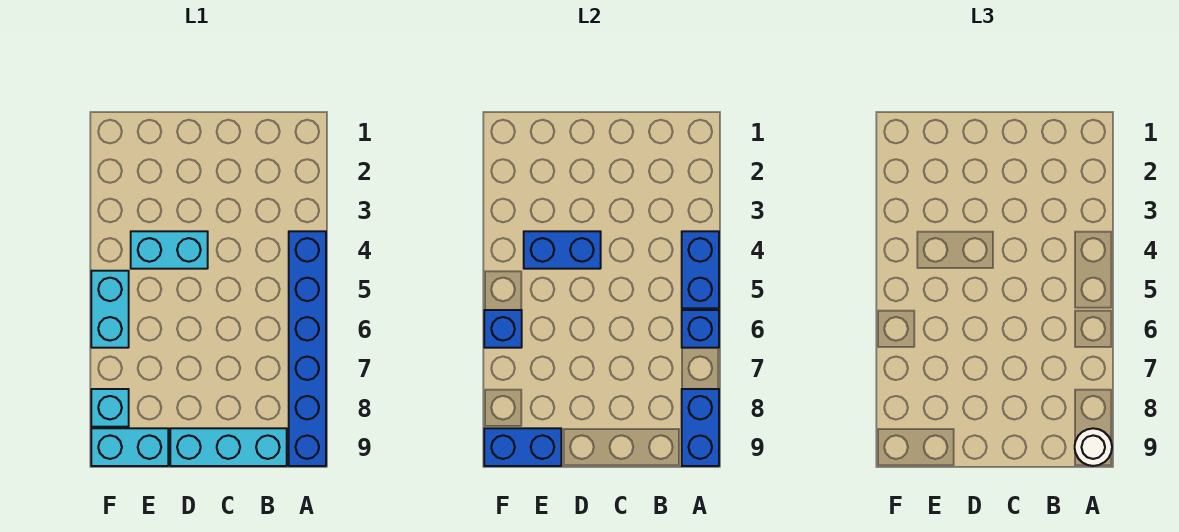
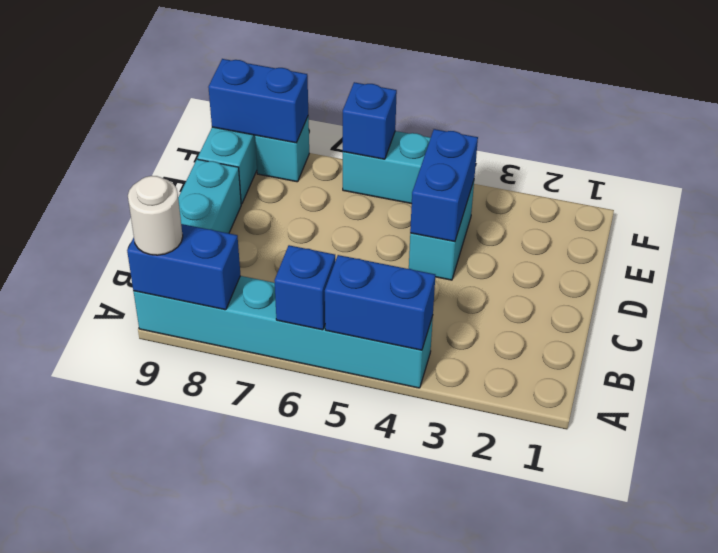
blue 1x6 brick [289,231,326,466] -> cyan 1x6 brick [133,276,433,388]
blue 1x2 brick [484,428,561,466] -> blue 1x2 brick turned to [208,59,308,143]

